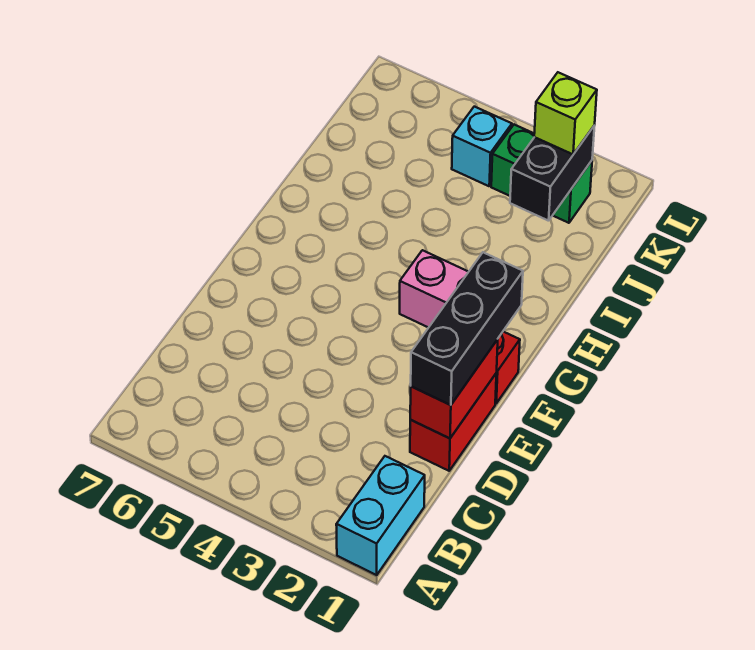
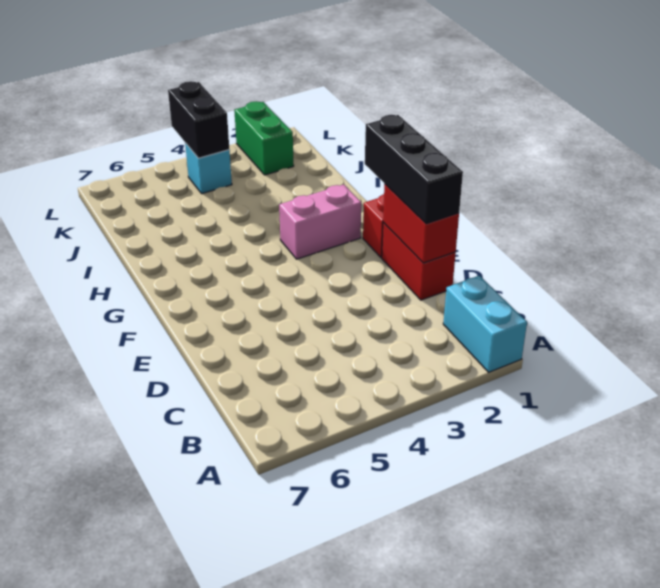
black 1x2 brick [510,125,595,221] -> black 1x2 brick moved to [168,81,229,158]
green 1x2 brick [491,125,592,223] -> green 1x2 brick turned to [234,101,294,175]
lime 1x1 brick [534,72,597,154] -> none

